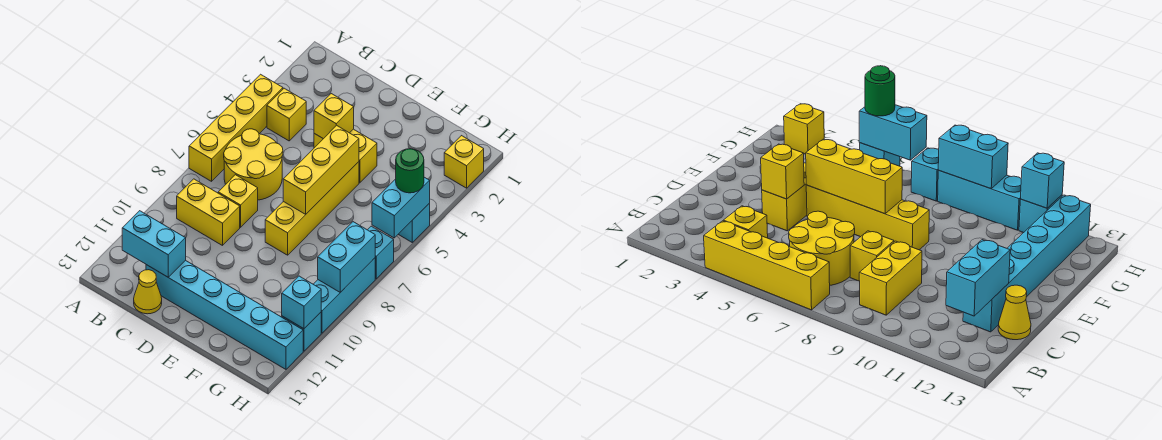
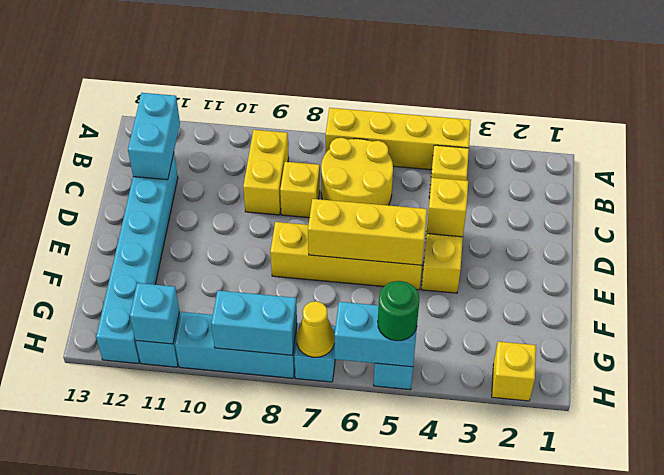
yellow 1x1 cone [134,270,162,314] -> yellow 1x1 cone moved to [297,301,335,357]

